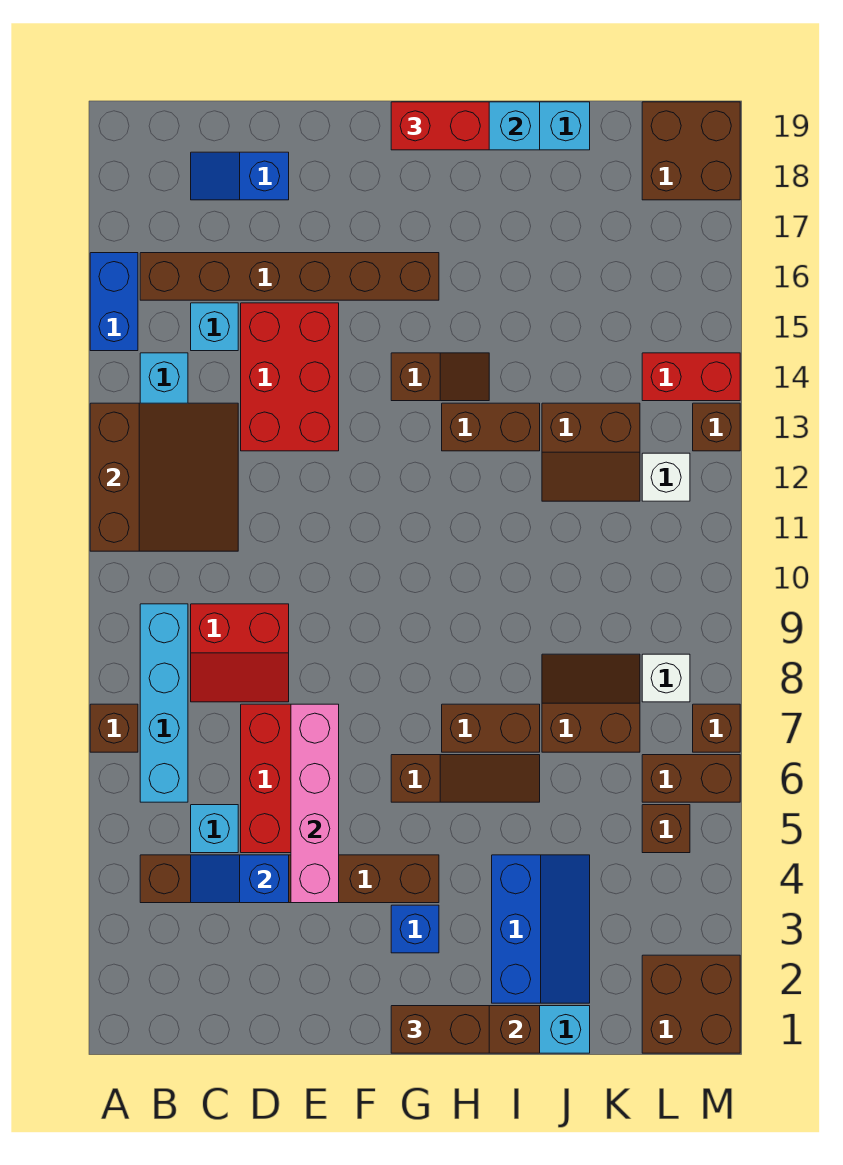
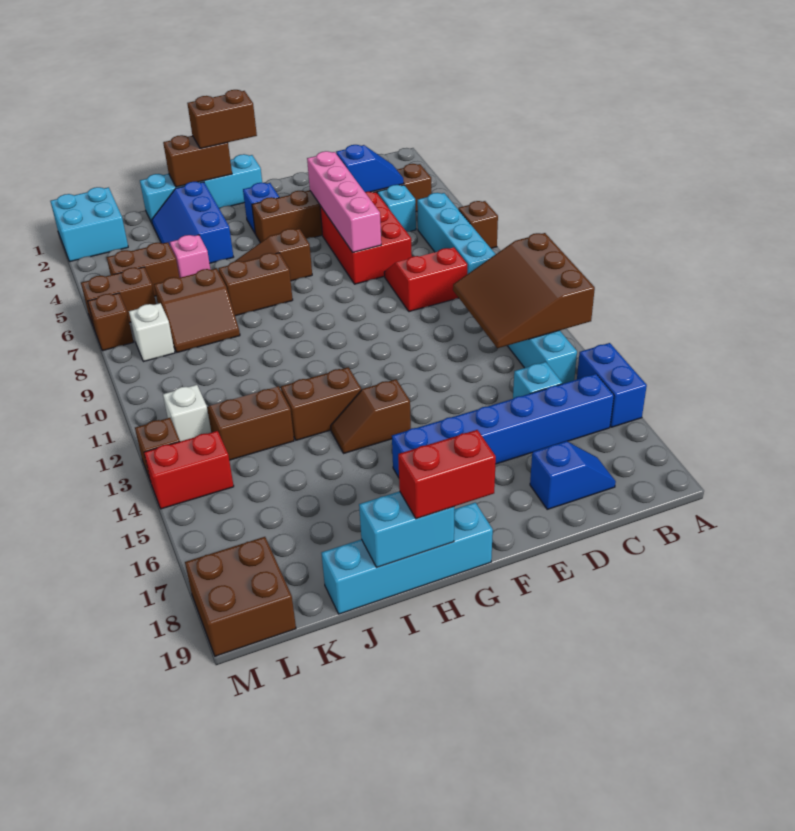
brown 1x6 brick [140,253,439,300] -> blue 1x6 brick [392,374,614,478]
red 2x3 brick [241,303,339,451] -> none
none -> pink 1x1 brick [170,235,210,278]
brown 2x2 brick [642,955,740,1053] -> cyan 2x2 brick [50,187,128,262]
brown 1x1 brick [642,805,690,853] -> brown 1x2 brick [107,242,179,296]

